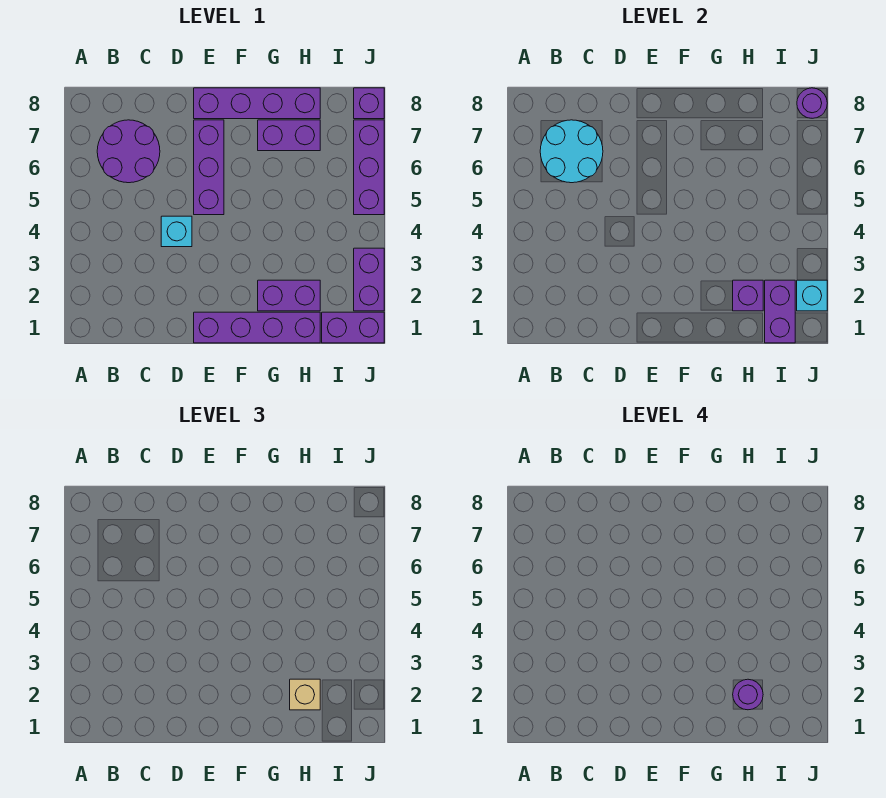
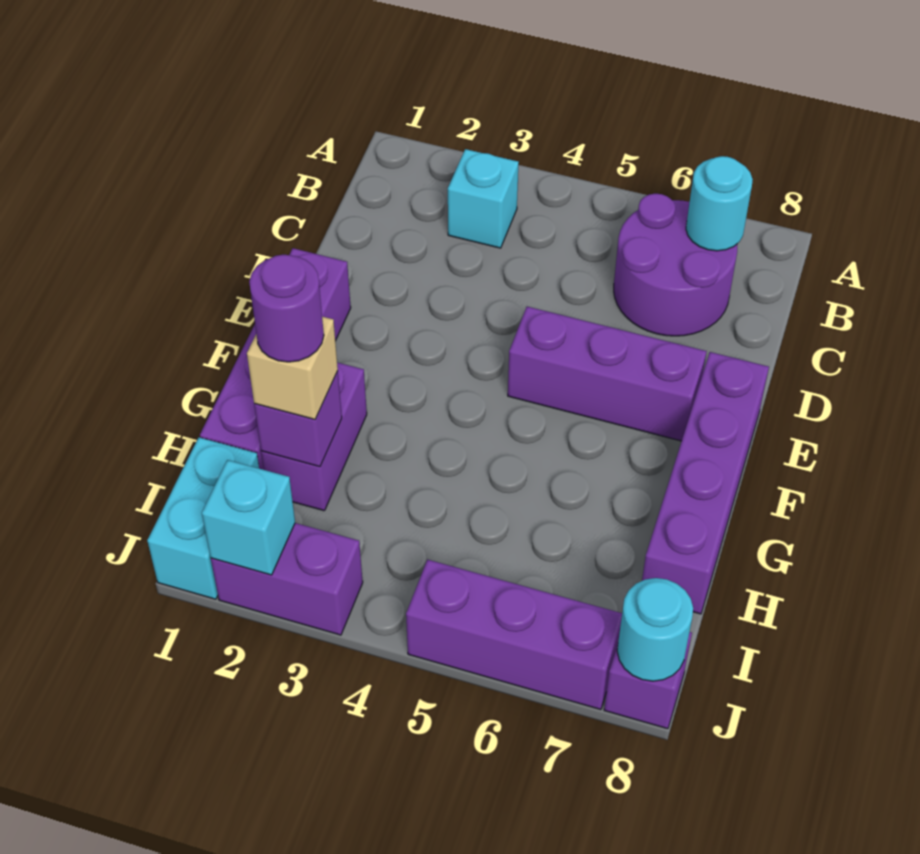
cyan 2x2 round brick [540,120,603,183] -> cyan 1x1 round brick [686,156,753,251]
cyan 1x1 brick [161,216,192,247] -> cyan 1x1 brick moved to [448,149,519,248]
purple 1x2 brick [258,120,320,151] -> none
purple 1x2 brick [322,312,384,343] -> cyan 1x2 brick [147,437,259,599]
purple 1x2 brick [765,280,795,343] -> none
purple 1x1 round brick [797,88,827,118] -> cyan 1x1 round brick [617,578,693,681]

